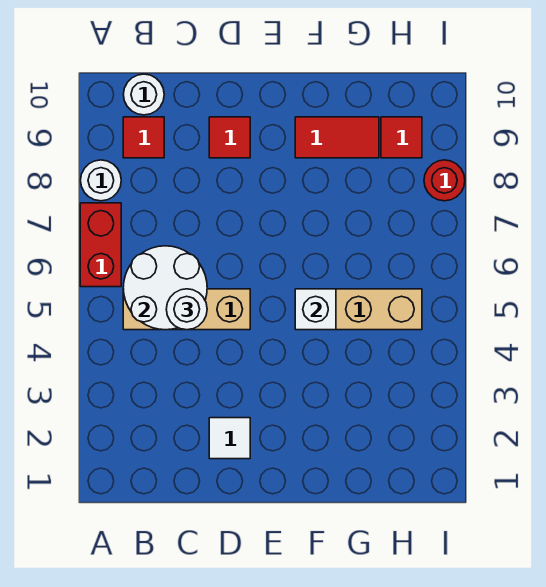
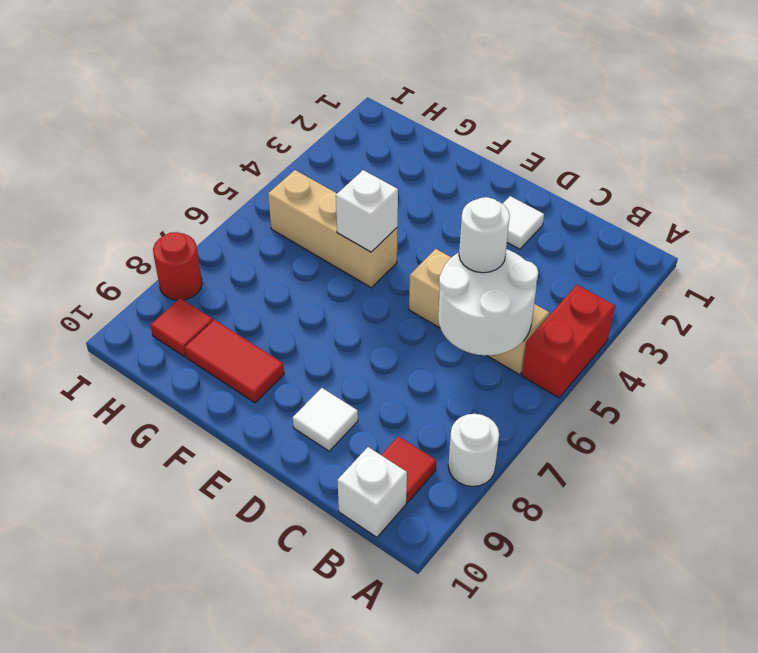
red 1x2 brick [80,203,121,287] -> red 1x2 brick moved to [522,285,615,398]
white 1x1 round brick [123,74,164,115] -> white 1x1 brick [337,447,407,537]
red 1x1 tile [209,117,250,158] -> white 1x1 tile [293,388,358,451]

